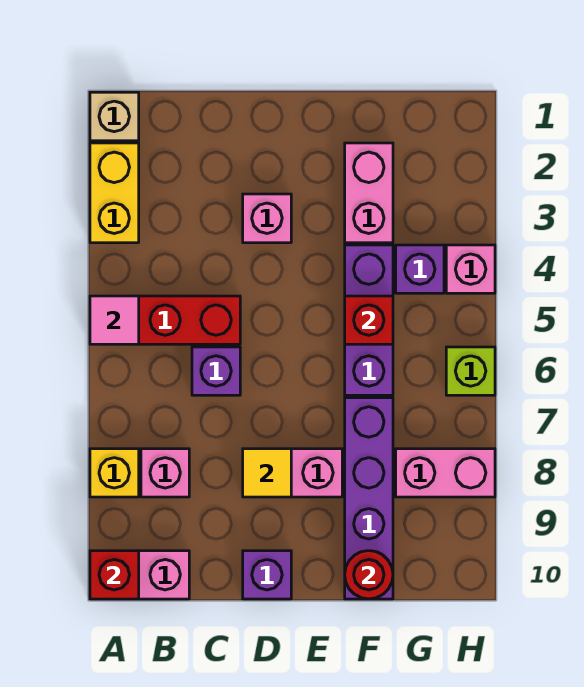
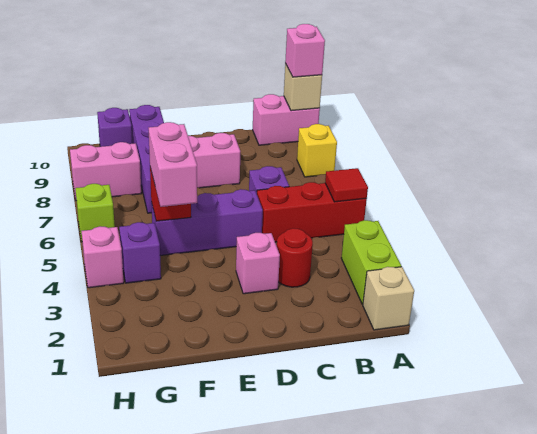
yellow 1x2 brick [90,143,139,243] -> lime 1x2 brick [341,220,401,304]
pink 1x1 tile [90,296,139,344] -> red 1x1 tile [325,168,368,202]
red 1x1 brick [90,551,139,599] -> tan 1x1 brick [284,64,322,111]
pink 1x1 brick [141,449,189,497] -> pink 1x1 brick moved to [285,24,325,77]
yellow 1x1 tile [243,449,291,497] -> none
purple 1x1 brick [243,551,291,599] -> purple 1x1 brick moved to [97,108,132,147]
pink 1x2 brick [345,143,393,243] -> pink 1x2 brick moved to [149,122,197,207]
purple 1x3 brick [345,245,393,395] -> purple 1x3 brick turned to [151,189,263,255]
red 1x1 round brick [345,551,393,599] -> red 1x1 round brick moved to [277,228,313,287]

